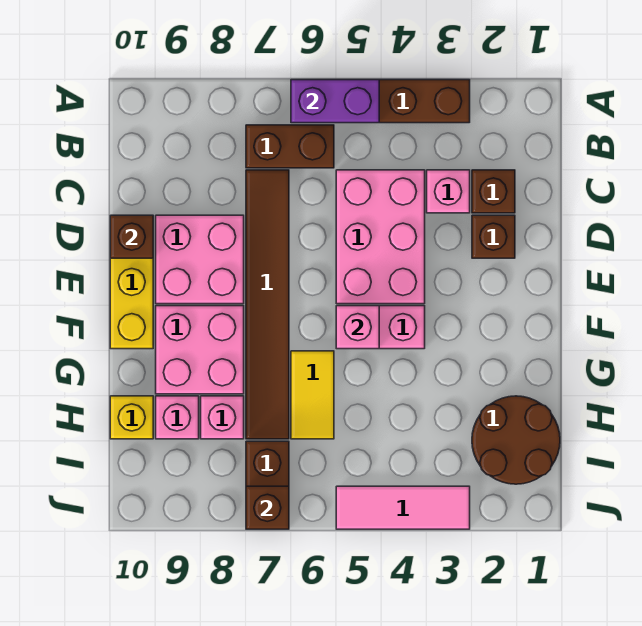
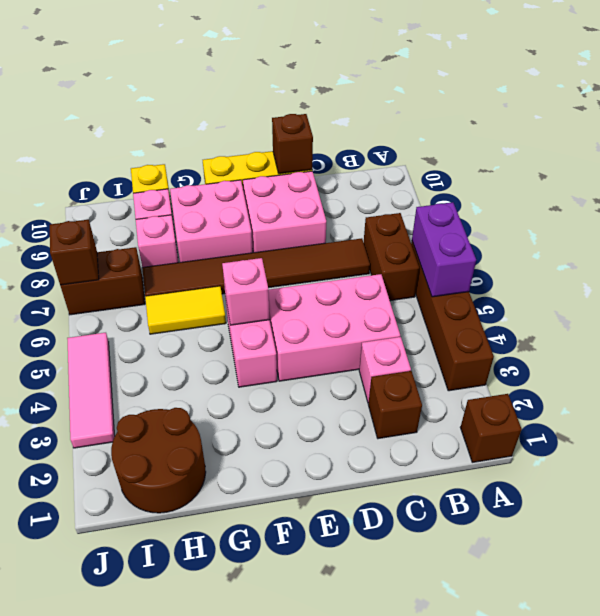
brown 1x1 brick [472,215,515,258] -> brown 1x1 brick moved to [460,394,522,462]

